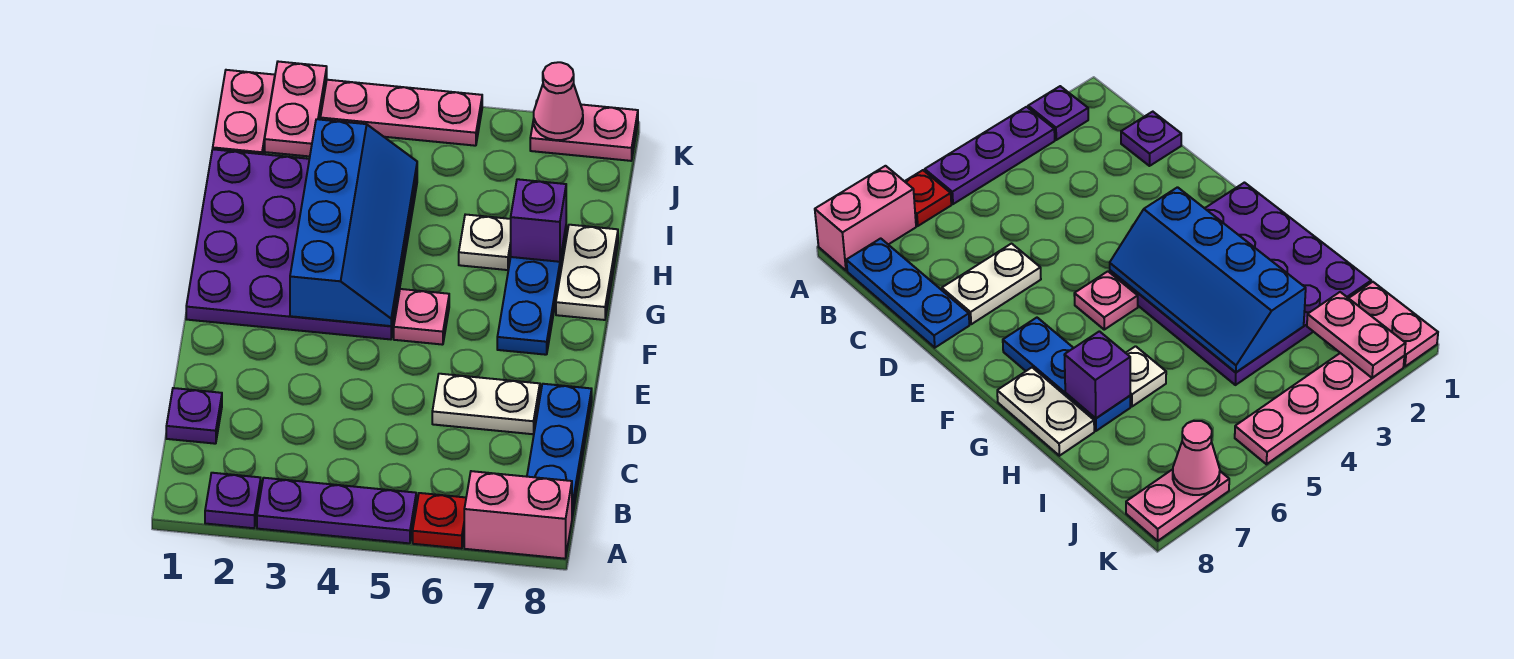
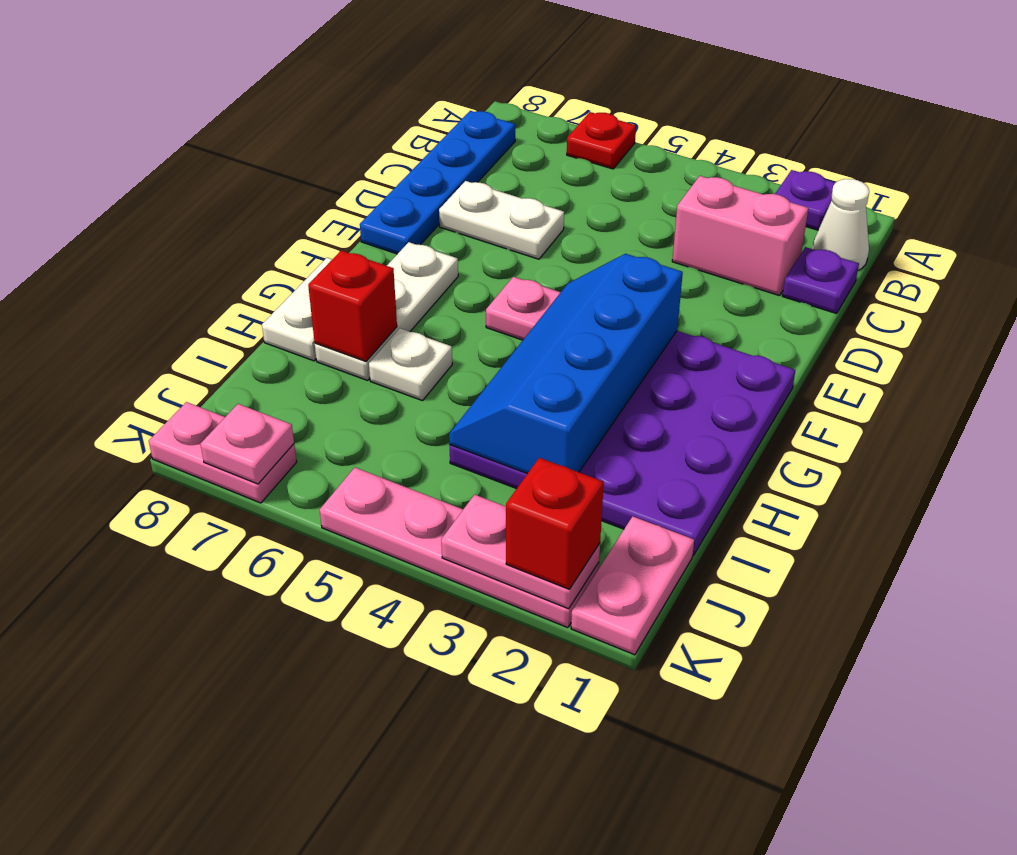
purple 1x3 plate [257,478,416,543] -> none
pink 1x2 brick [464,471,572,559] -> pink 1x2 brick moved to [672,176,808,296]
none -> white 1x1 cone [812,179,869,270]
blue 1x3 plate [527,384,592,517] -> blue 1x4 plate [360,111,515,254]
blue 1x3 plate [497,229,566,355] -> white 1x3 plate [315,242,458,380]
purple 1x1 brick [511,179,566,262] -> red 1x1 brick [308,251,397,361]
pink 1x2 plate [265,62,327,156] -> pink 1x2 plate turned to [441,495,600,609]
none -> red 1x1 brick [506,458,604,589]
pink 1x1 cone [534,62,583,140] -> pink 1x1 plate [200,404,294,484]

